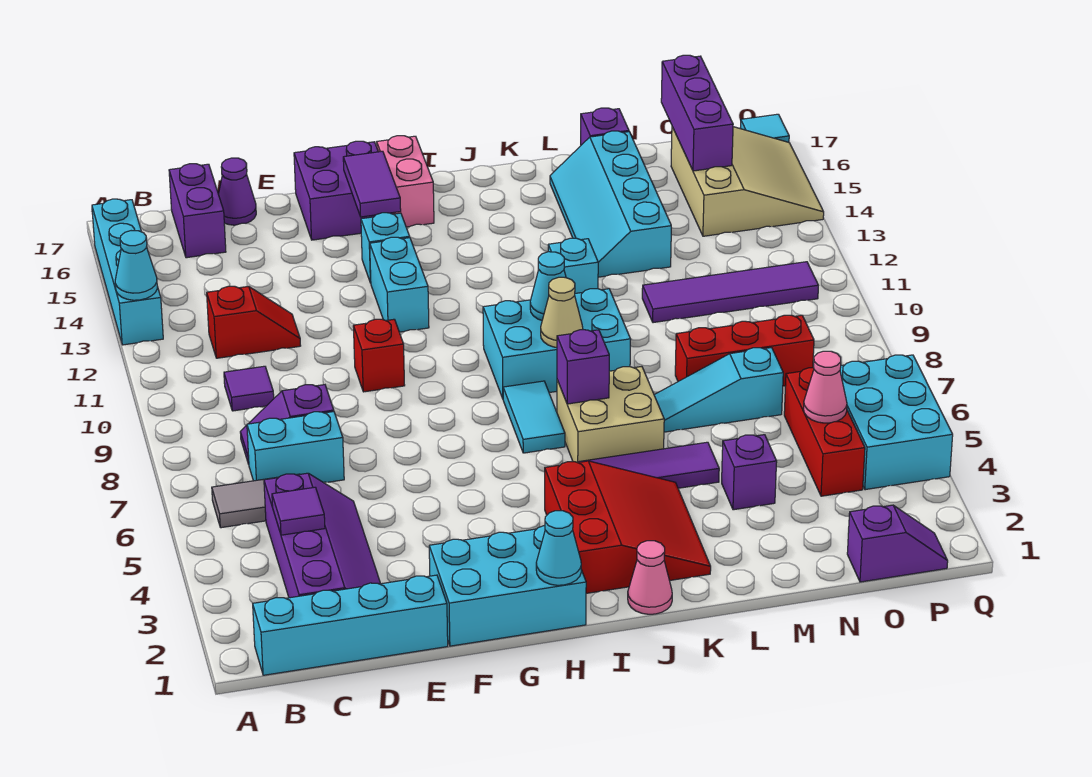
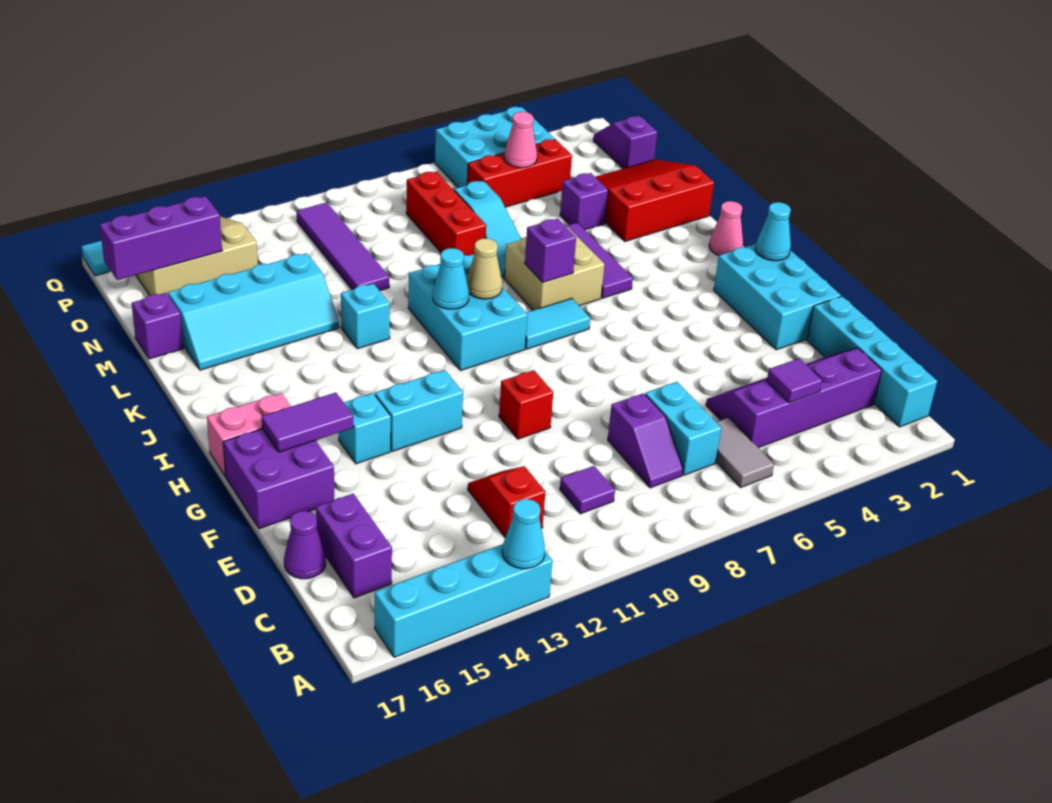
purple 1x2 brick [169,164,226,258] -> purple 1x2 brick turned to [316,494,392,598]
red 3x3 slope [545,461,711,593] -> red 3x3 slope moved to [595,160,714,241]

